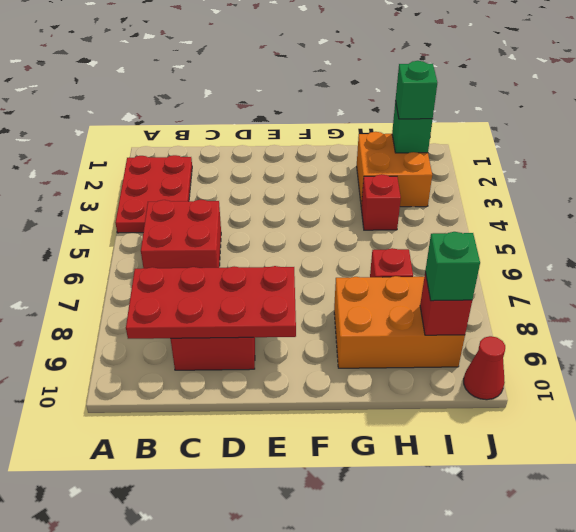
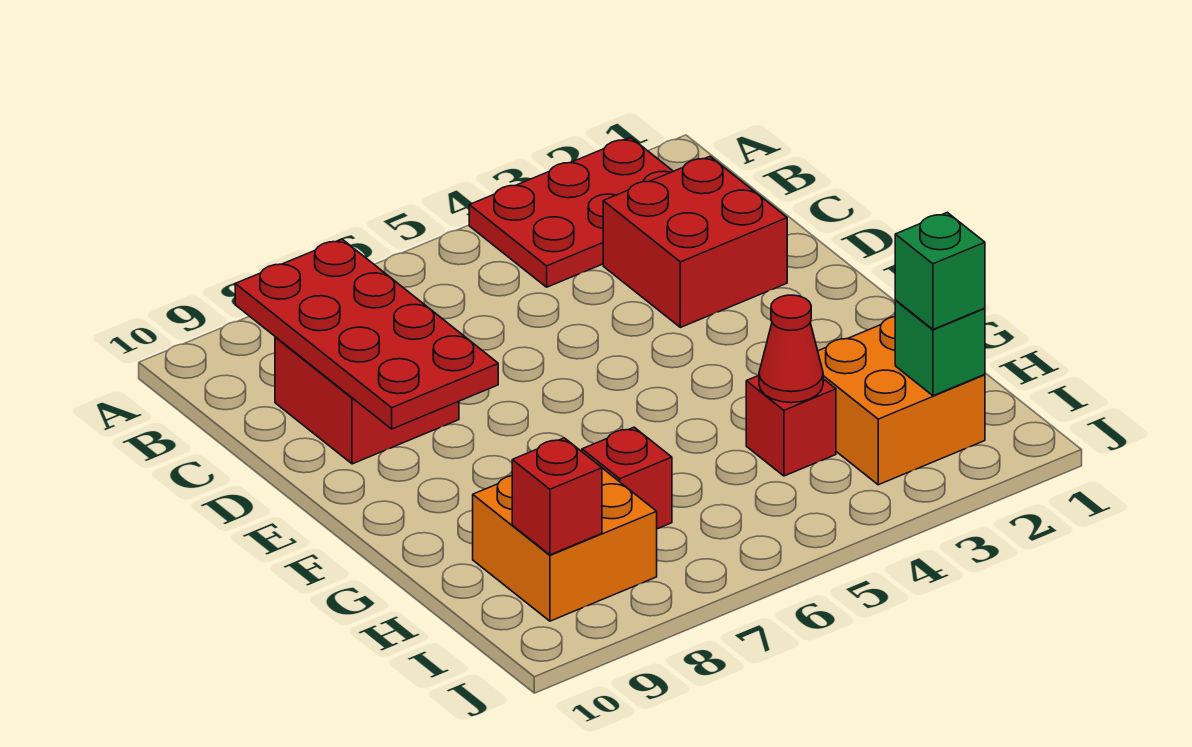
red 2x2 brick [141,200,221,268] -> red 2x2 brick moved to [603,156,787,327]
orange 2x3 brick [334,276,465,368] -> orange 2x2 brick [473,468,657,621]
green 1x1 brick [425,232,480,301] -> none
red 1x1 cone [464,336,505,400] -> red 1x1 cone moved to [759,295,823,403]

